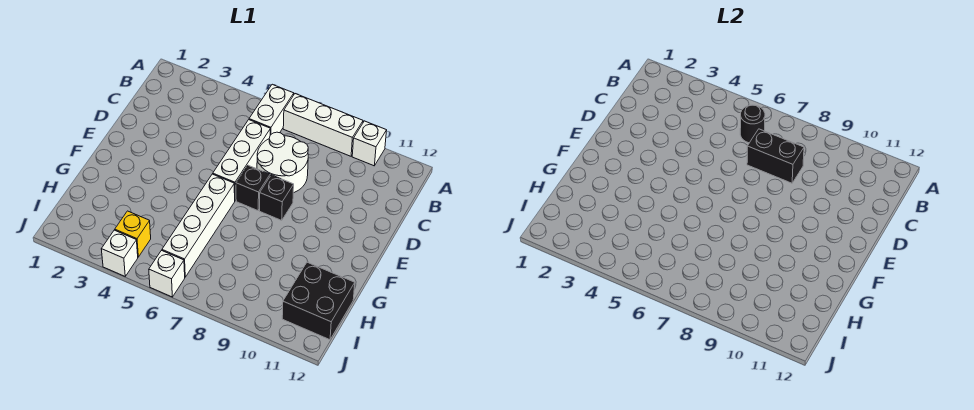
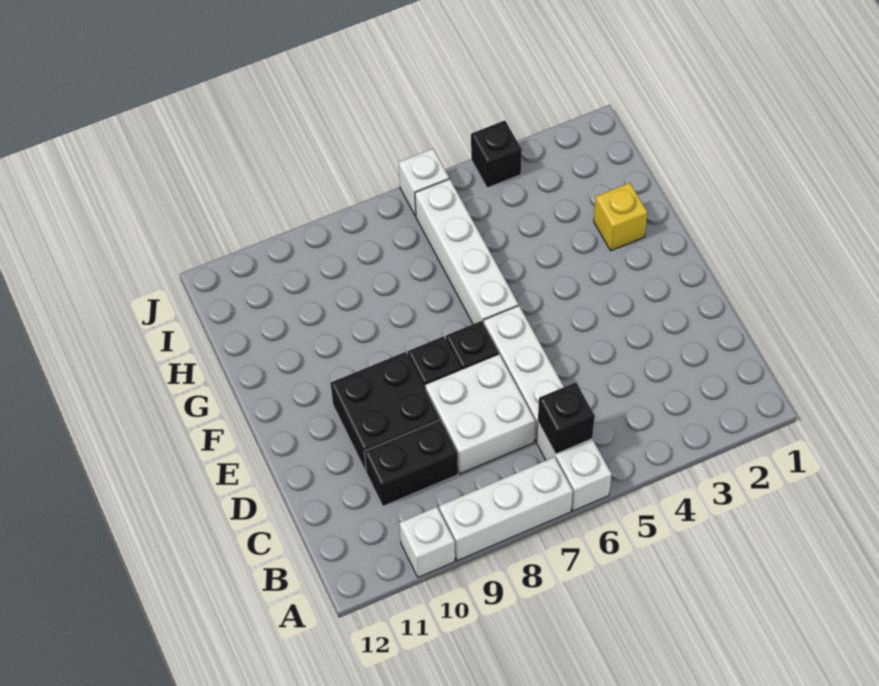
black 1x1 round brick [740,105,765,143] -> black 1x1 brick [538,382,595,454]
white 2x2 round brick [257,132,308,193] -> white 2x2 brick [425,354,535,474]
black 1x2 brick [747,129,804,183] -> black 1x2 brick moved to [364,420,458,506]
black 2x2 brick [282,262,355,340] -> black 2x2 brick moved to [331,352,440,471]
yellow 1x1 brick [115,211,151,257] -> yellow 1x1 brick moved to [594,183,647,251]
white 1x1 brick [101,230,138,276] -> black 1x1 brick [471,121,522,188]

